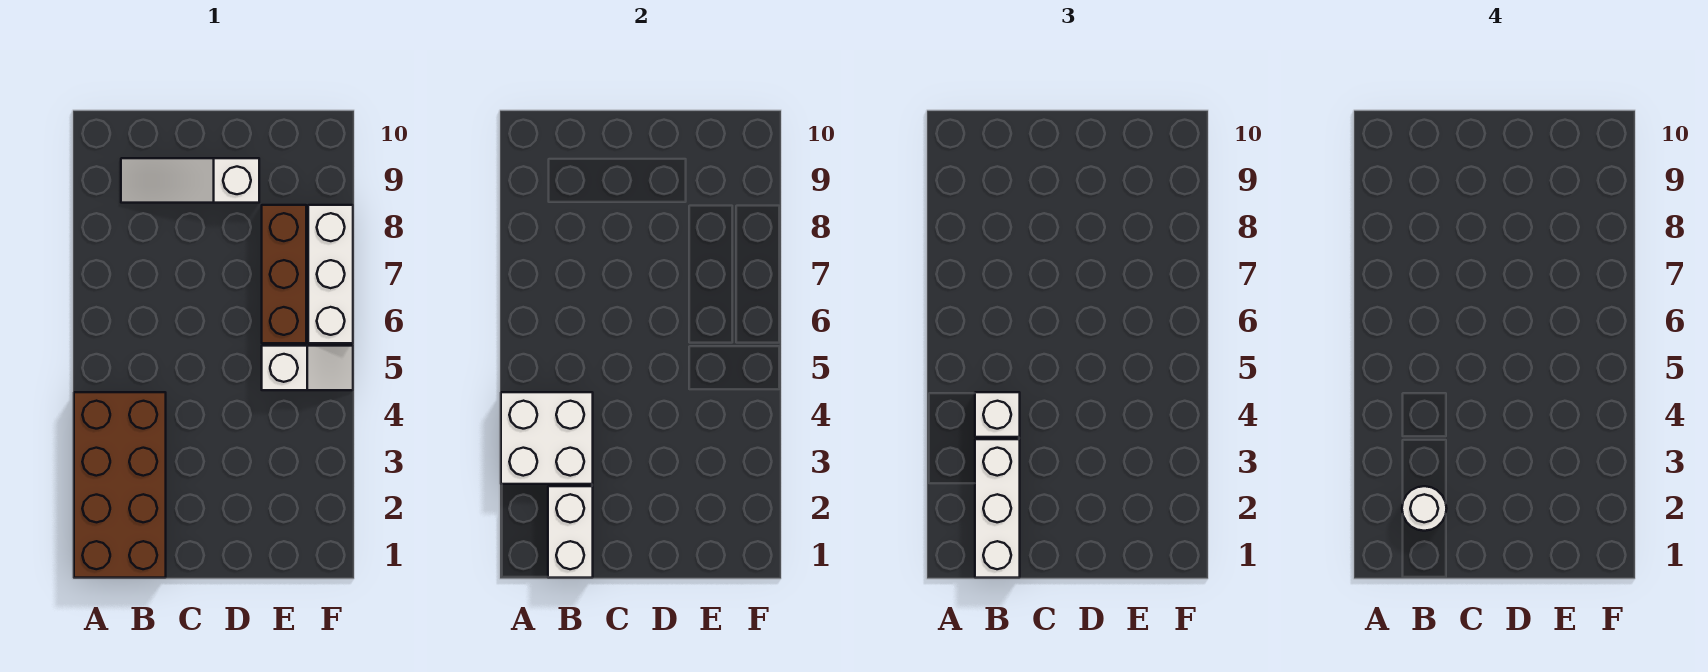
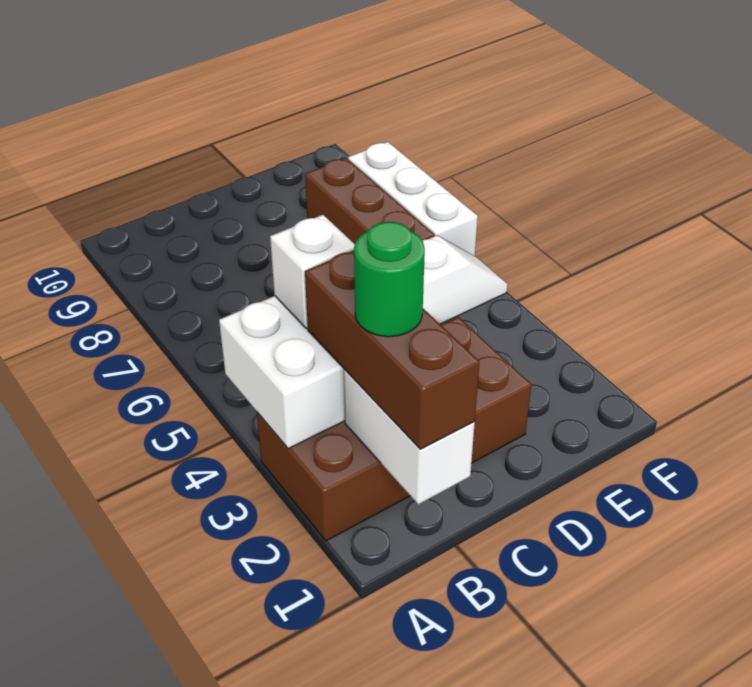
brown 2x4 brick [74,392,166,578] -> brown 2x4 brick turned to [257,317,532,541]
white 1x3 brick [975,439,1020,578] -> brown 1x3 brick [305,250,479,449]
white 1x1 round brick [1402,486,1447,531] -> green 1x1 round brick [354,222,425,337]
white 1x3 slope [121,158,259,203] -> none

